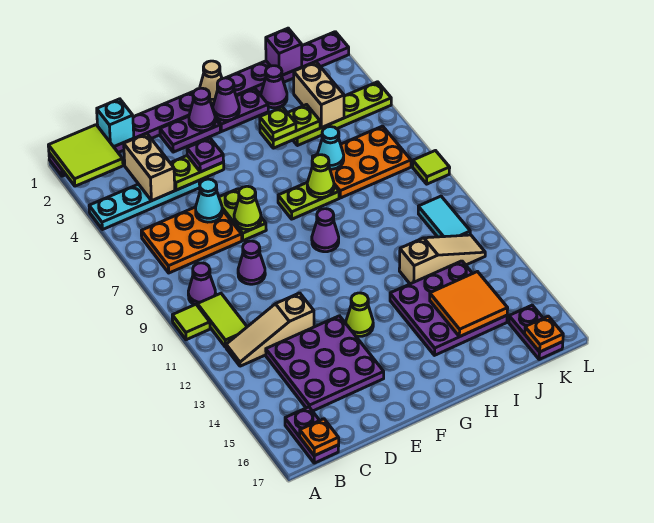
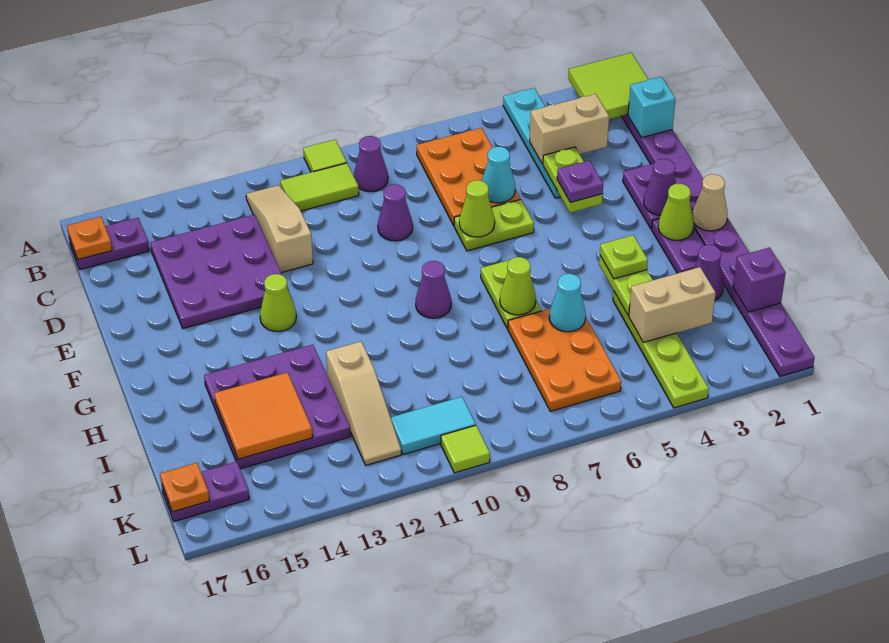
purple 1x1 cone [213,78,239,120] -> lime 1x1 cone [658,184,694,240]
lime 1x1 tile [413,151,450,184] -> lime 1x1 tile moved to [441,425,490,473]

